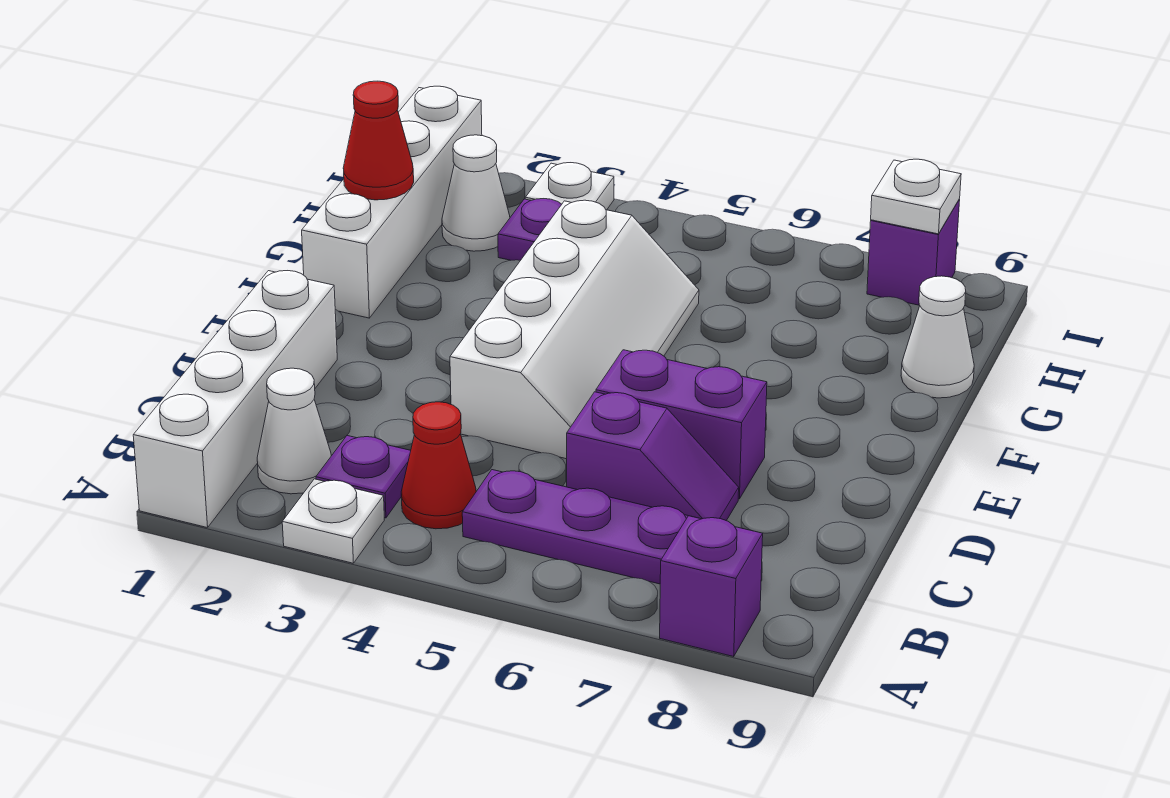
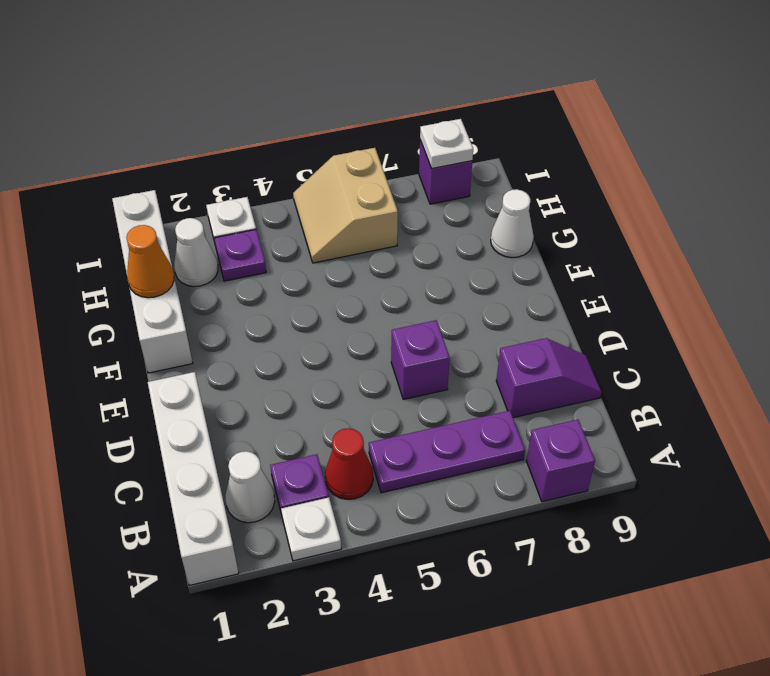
purple 1x2 slope [567,392,739,521] -> purple 1x2 slope moved to [496,338,602,418]
white 2x4 slope [450,200,699,459] -> none
purple 1x2 brick [596,350,767,499] -> purple 1x1 brick [391,320,450,399]
red 1x1 cone [343,81,414,200] -> orange 1x1 cone [126,225,174,298]
none -> tan 2x2 slope [293,148,398,263]

